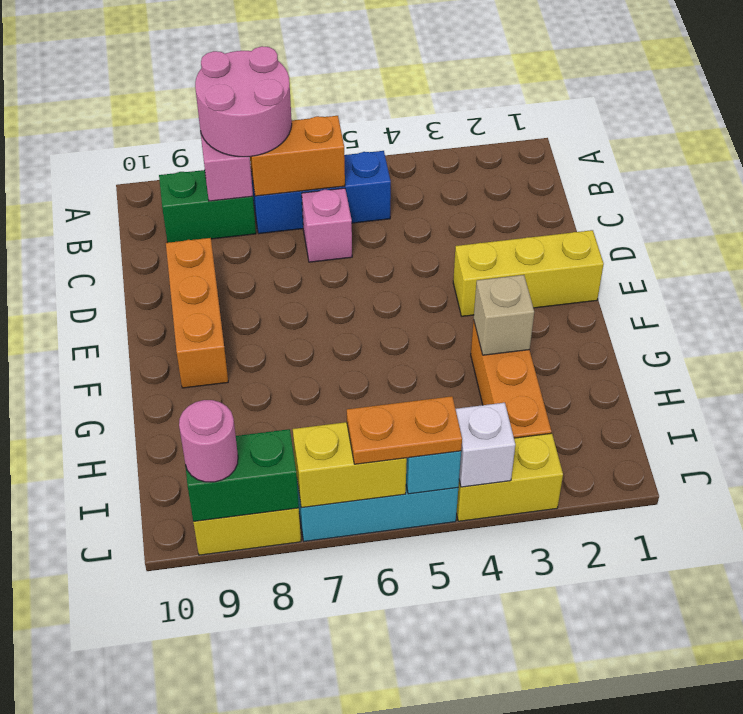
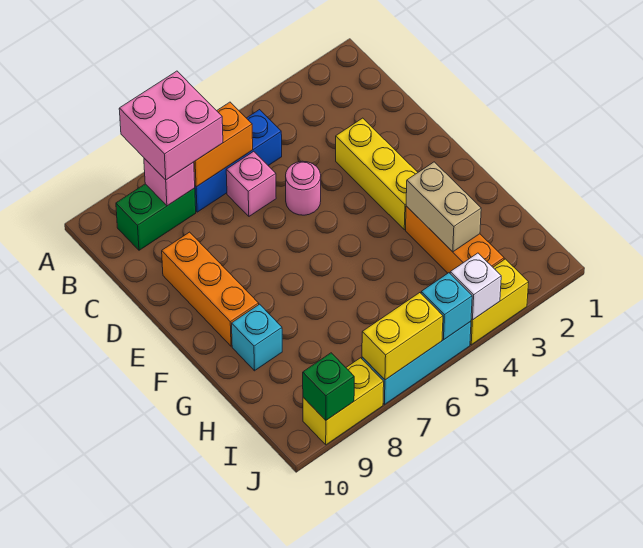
pink 2x2 round brick [195,46,292,157] -> pink 2x2 brick [119,71,223,180]
yellow 1x3 brick [453,230,604,316] -> yellow 1x3 brick turned to [336,118,418,230]
tan 1x1 brick [474,275,534,355] -> tan 1x2 brick [406,162,481,252]
none -> cyan 1x1 brick [232,304,282,371]
orange 1x2 plate [347,396,462,464] -> none
green 1x2 brick [185,429,299,521] -> green 1x1 brick [303,353,354,420]
pink 1x1 round brick [179,400,238,482] -> pink 1x1 round brick moved to [286,161,321,215]

